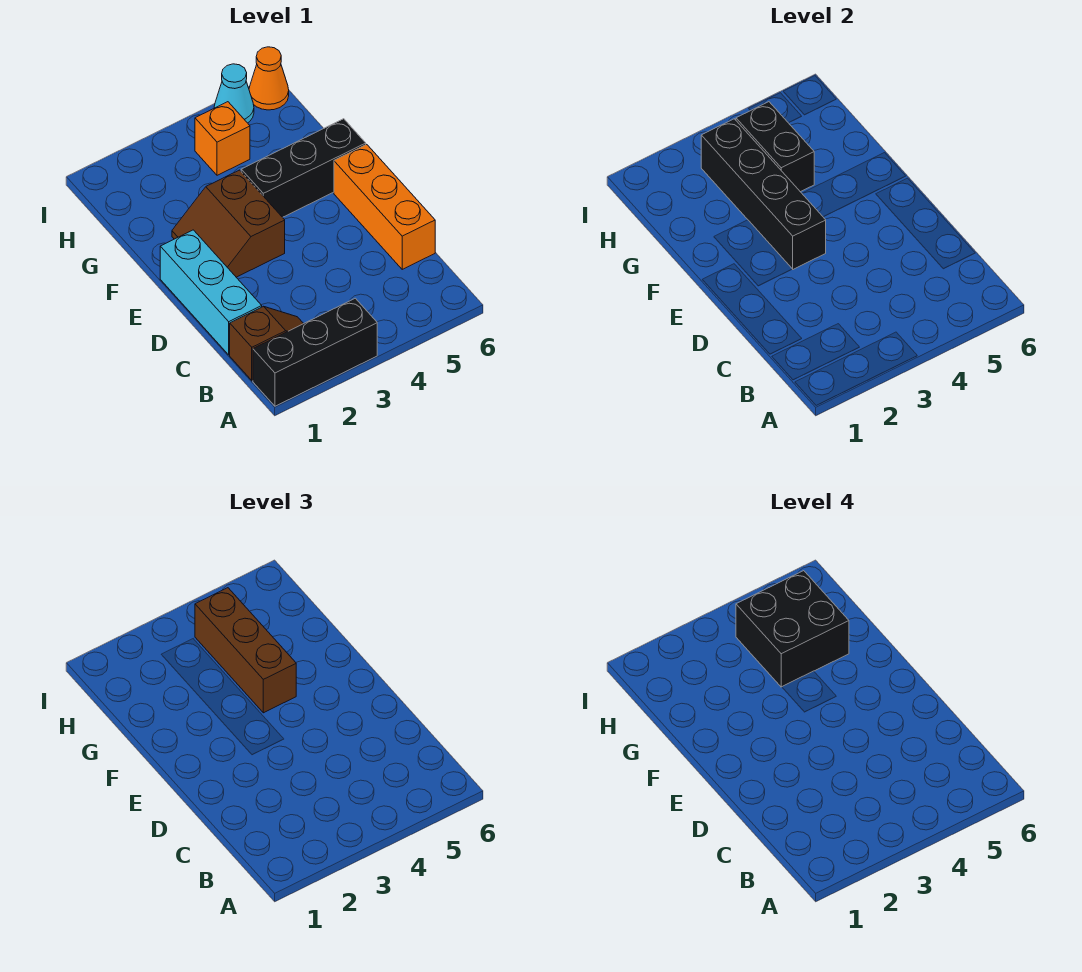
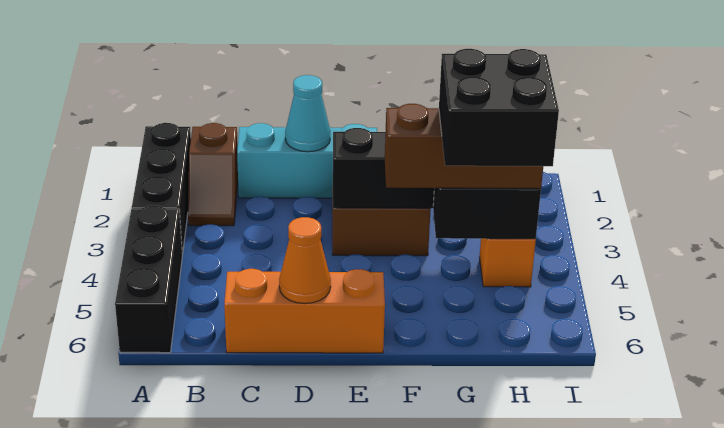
black 1x3 brick [241,119,366,217] -> black 1x3 brick moved to [115,206,182,353]
cyan 1x1 cone [214,64,254,123] -> cyan 1x1 cone moved to [285,75,330,152]
orange 1x1 cone [249,47,289,110] -> orange 1x1 cone moved to [279,217,331,304]

